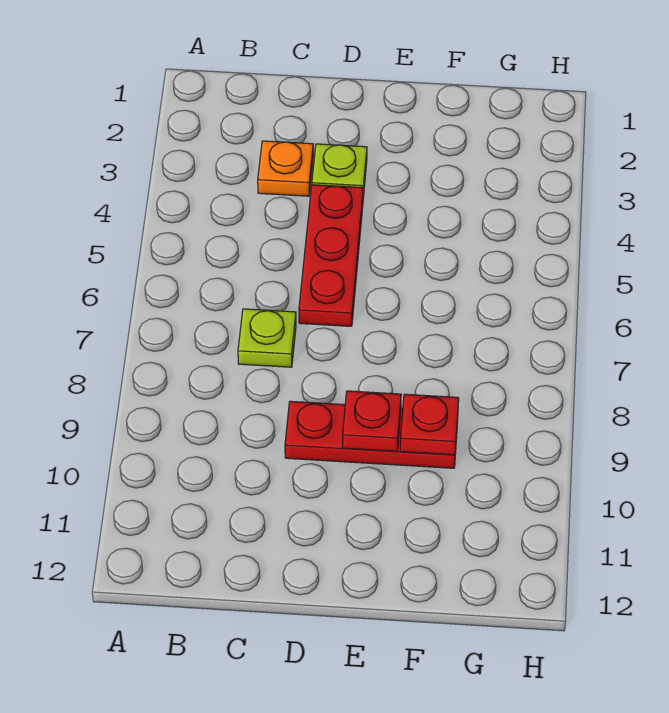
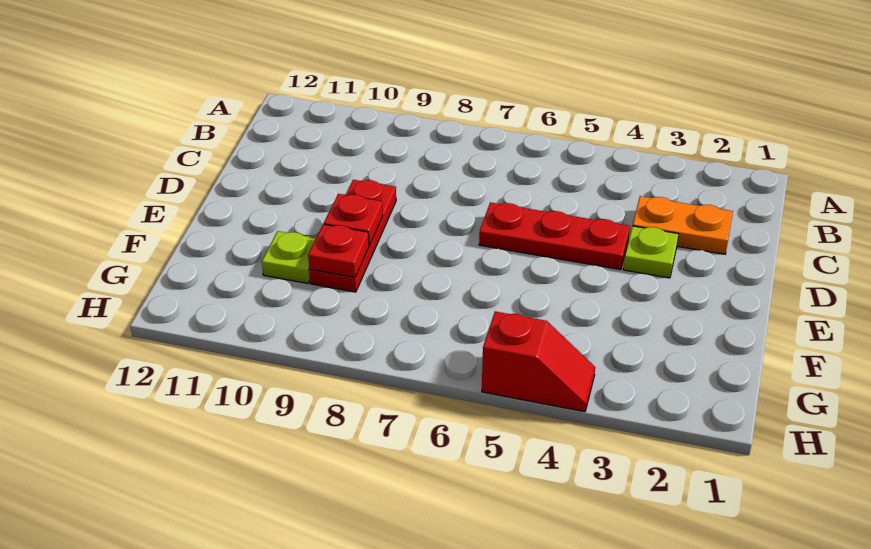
orange 1x1 plate [258,141,313,196] -> orange 1x2 plate [633,196,733,254]
lime 1x1 plate [238,309,296,367] -> lime 1x1 plate moved to [262,231,316,283]
none -> red 1x2 slope [482,311,595,412]

